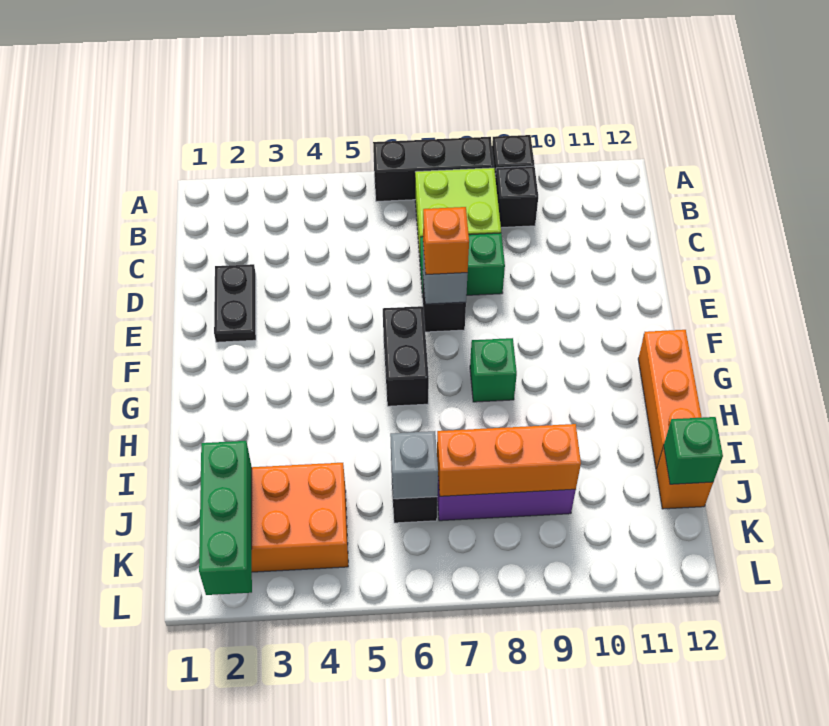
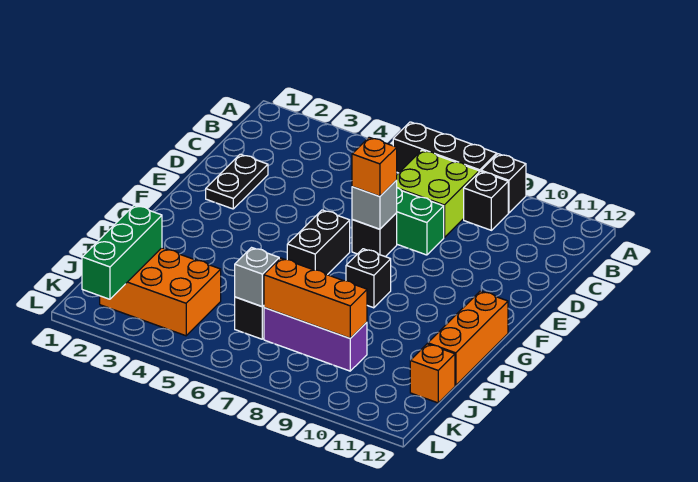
green 1x1 brick [470,338,517,402] -> black 1x1 brick [346,249,391,308]
green 1x1 brick [664,417,723,484] -> none

